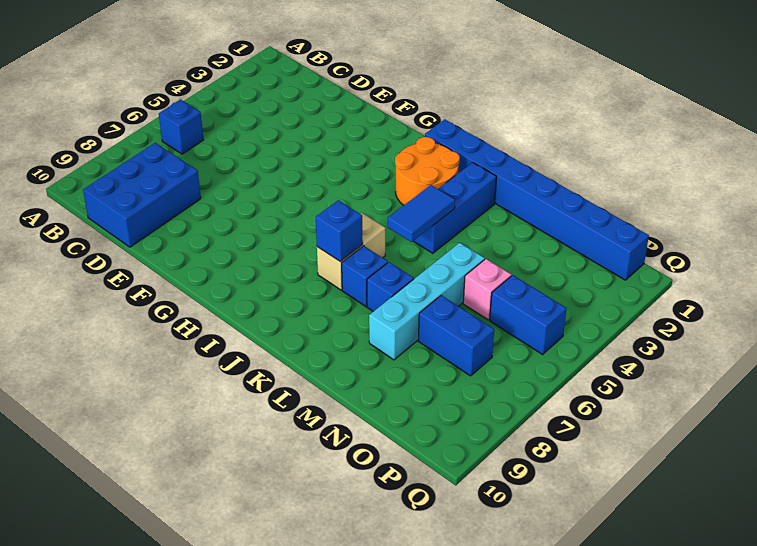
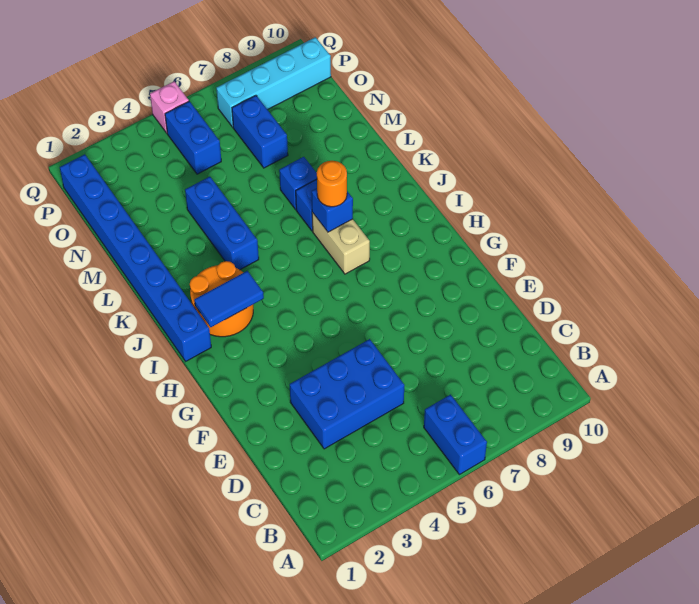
blue 1x1 brick [159,100,203,154] -> blue 1x2 brick [424,395,487,475]
blue 2x3 brick [83,143,201,247] -> blue 2x3 brick moved to [290,339,404,449]
tan 1x2 brick [317,213,385,290] -> tan 1x2 brick turned to [312,212,370,274]
none -> orange 1x1 round brick [317,161,347,207]
blue 1x3 brick [414,163,496,253] -> blue 1x3 brick turned to [185,177,259,270]
blue 1x2 tile [388,185,455,242] -> blue 1x2 tile moved to [194,271,264,327]
cyan 1x4 brick [369,243,485,360] -> cyan 1x4 brick moved to [216,37,331,127]
pink 1x1 brick [463,259,511,320] -> pink 1x1 brick moved to [150,81,189,133]

